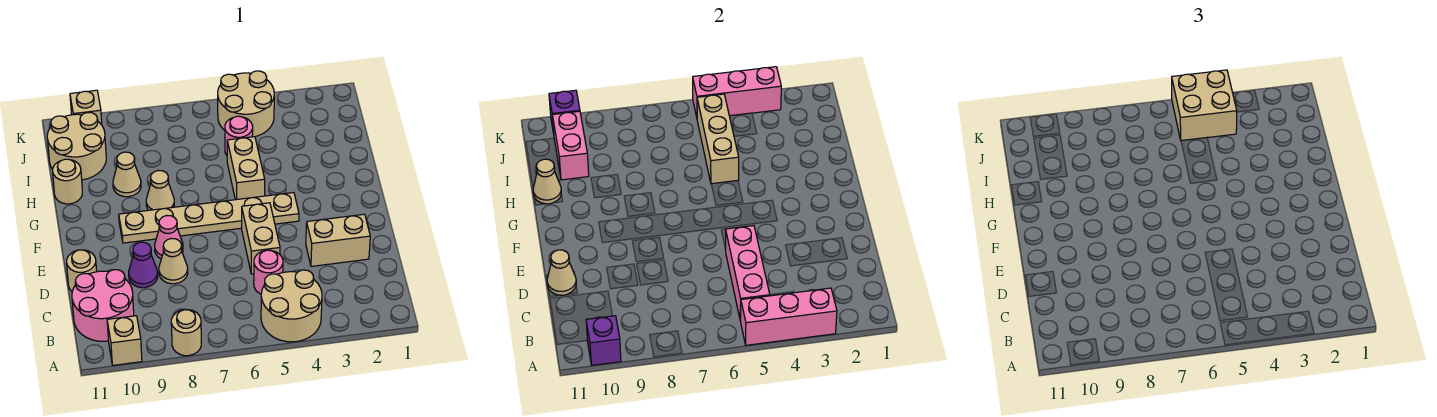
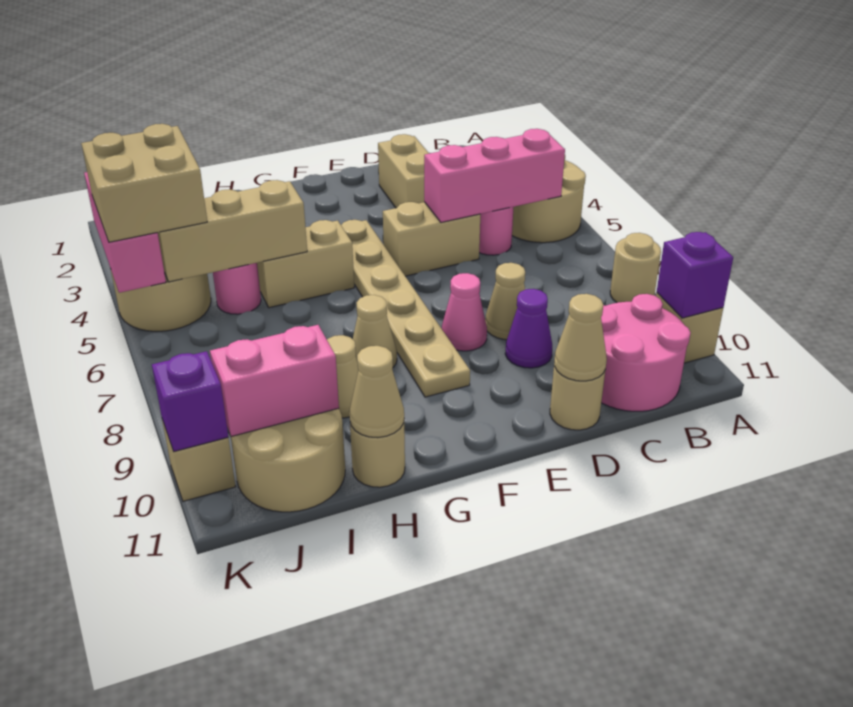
pink 1x3 brick [741,288,837,345] -> none

